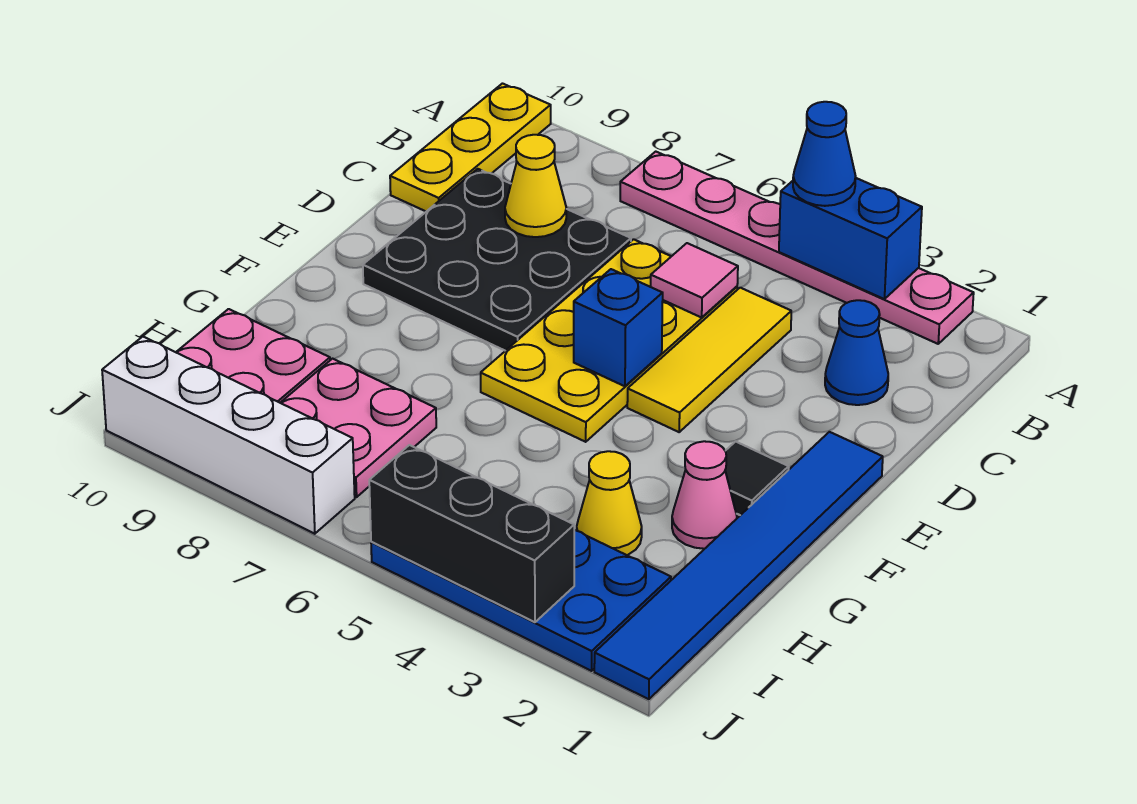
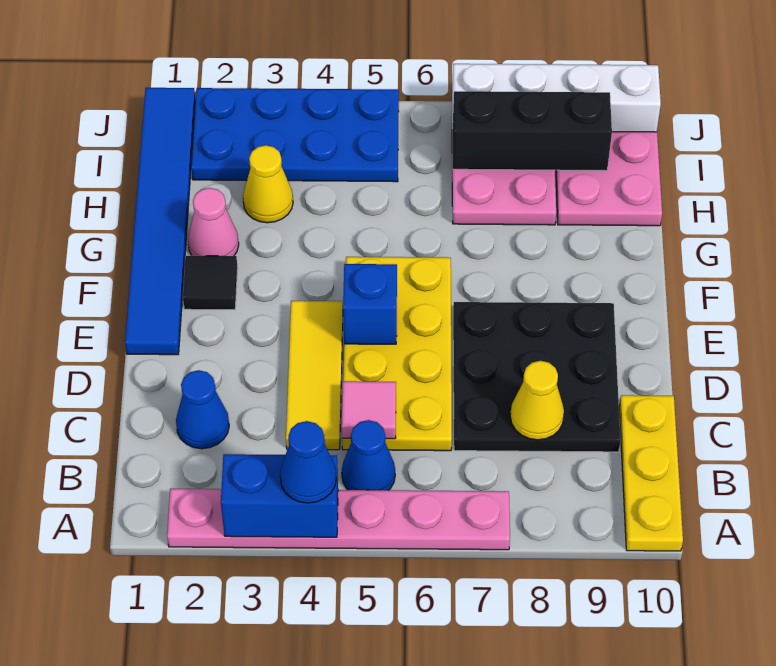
none -> blue 1x1 cone [342,420,395,490]
black 1x3 brick [369,445,574,622] -> black 1x3 brick moved to [452,91,612,171]

